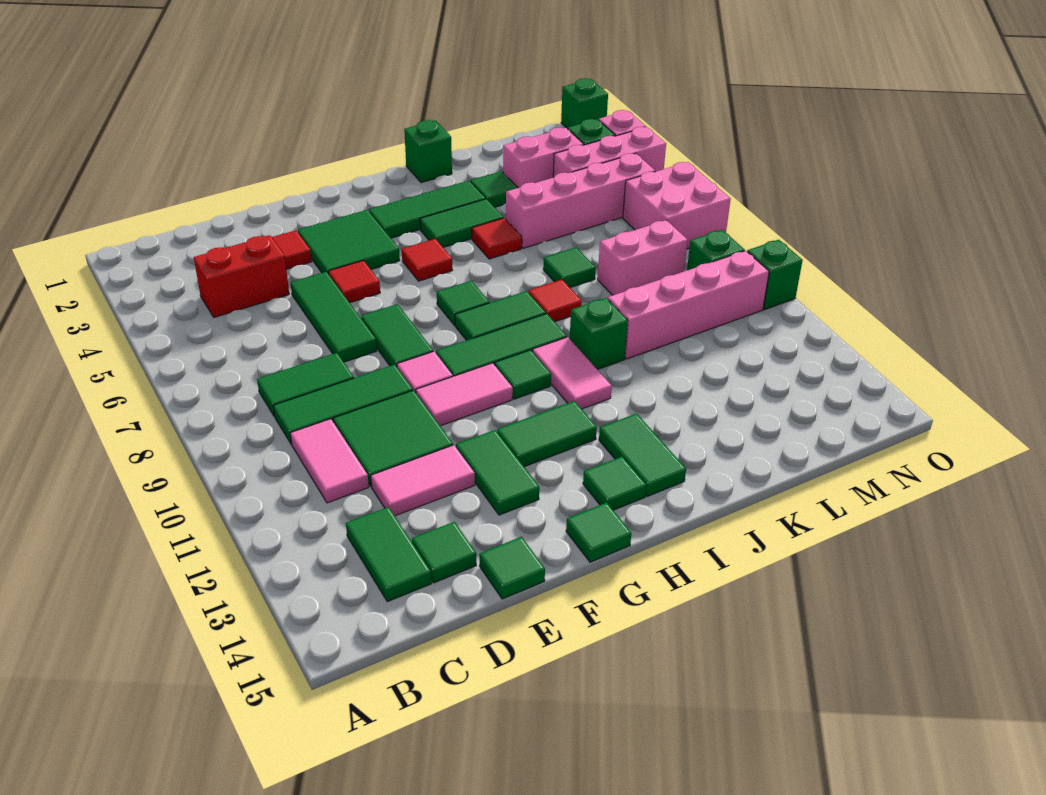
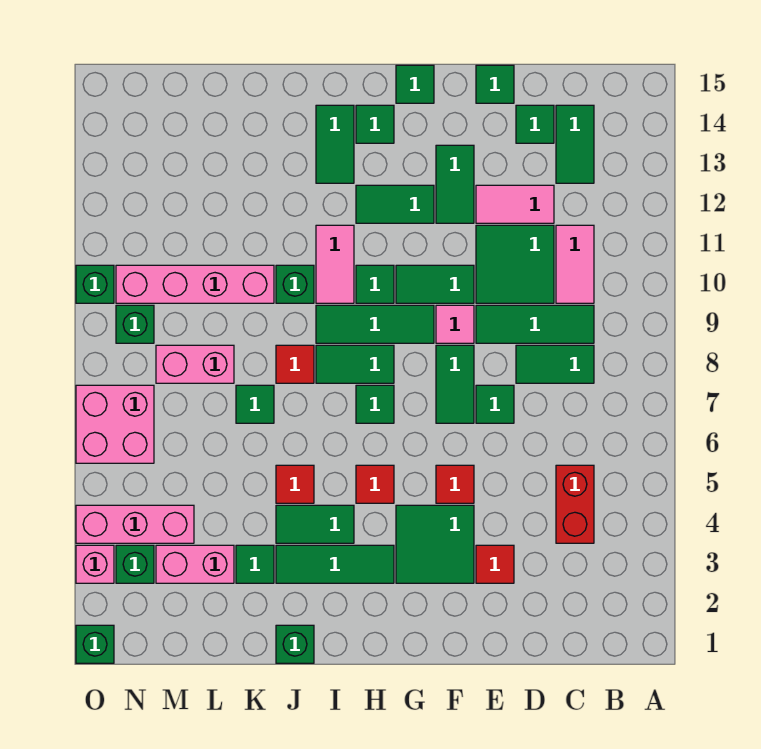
red 1x2 brick [194,235,289,317] -> red 1x2 brick turned to [556,465,594,543]
green 1x3 tile [291,272,377,362] -> green 1x1 tile [476,385,514,423]
pink 1x2 tile [416,363,513,426] -> green 1x2 tile [396,265,474,303]
pink 1x4 brick [506,153,655,248] -> none

